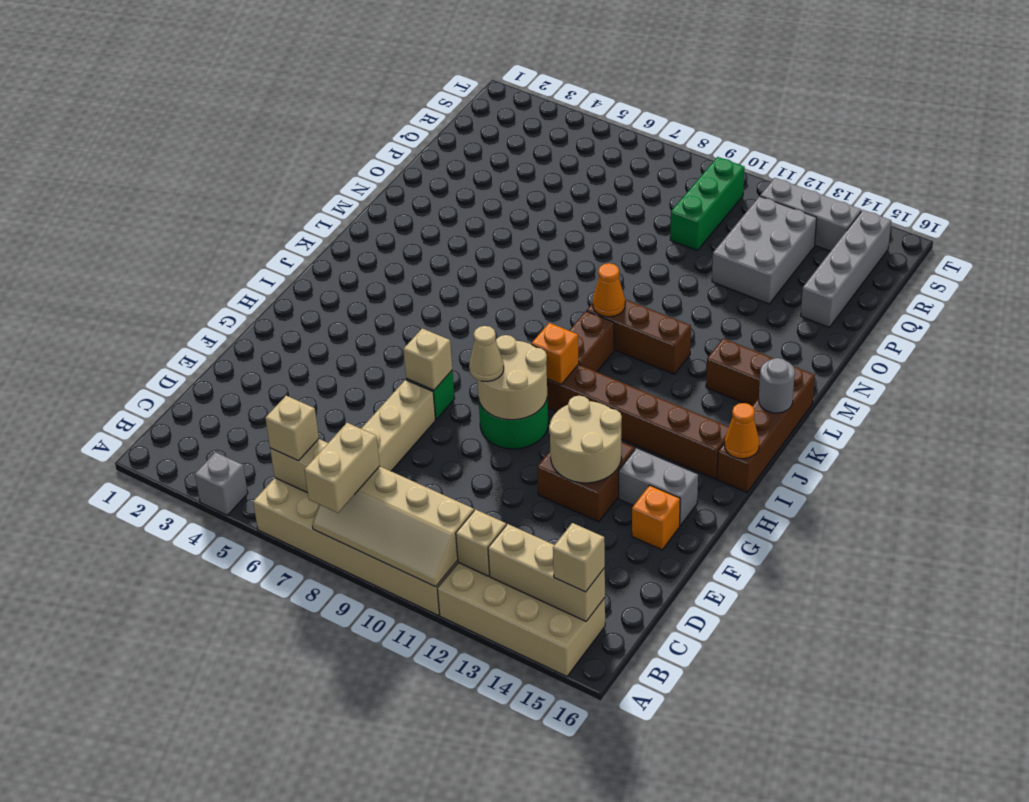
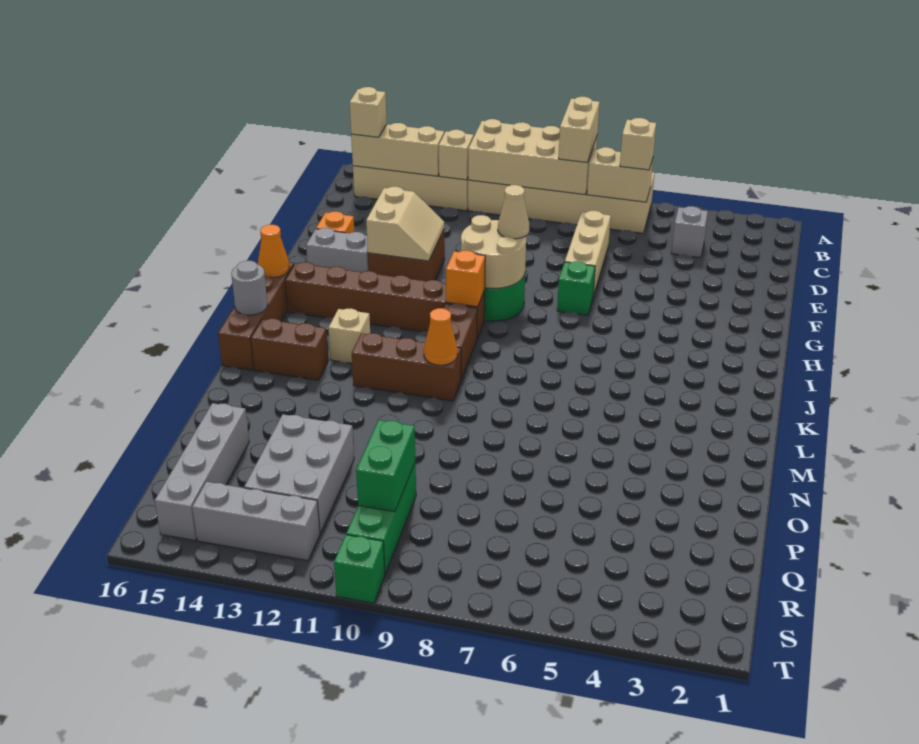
grey 1x1 brick [195,452,248,515] -> grey 1x1 brick moved to [672,206,708,258]
tan 2x4 slope [312,466,474,587] -> tan 2x4 brick [468,119,597,195]
tan 2x2 round brick [549,396,622,483] -> tan 2x2 slope [366,187,444,261]
tan 1x1 brick [403,328,452,390] -> tan 1x1 brick moved to [328,309,370,363]
none -> green 1x2 brick [356,420,415,512]
none -> green 1x1 brick [334,535,385,603]

